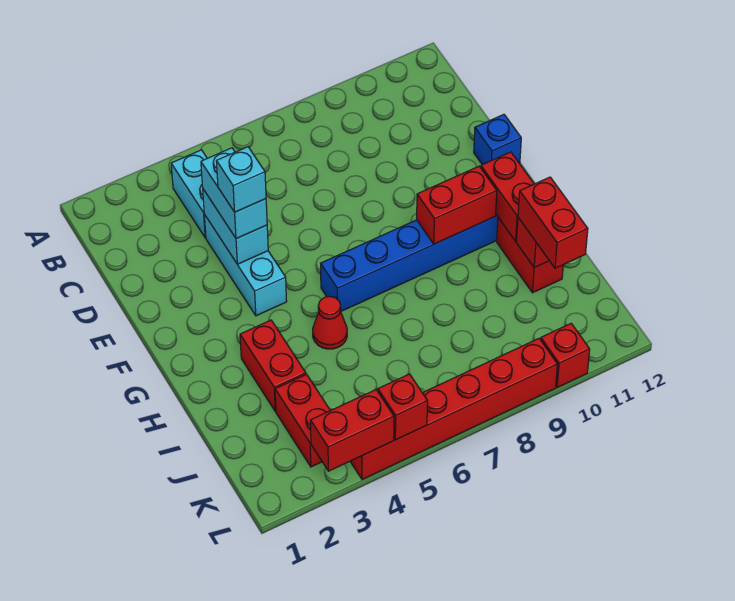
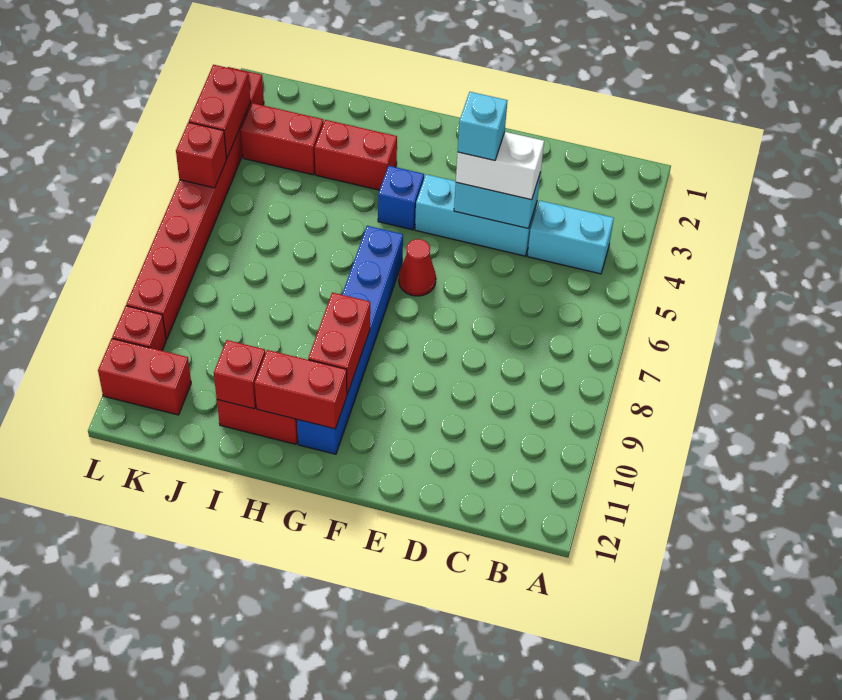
cyan 1x2 brick [201,148,267,239] -> white 1x2 brick [456,132,544,200]
blue 1x1 brick [474,114,521,165] -> blue 1x1 brick moved to [378,166,424,230]
red 1x1 cone [313,296,347,349] -> red 1x1 cone moved to [399,239,436,296]
red 1x2 brick [518,177,588,268] -> red 1x2 brick moved to [98,339,191,415]
red 1x6 brick [350,338,558,480] -> red 1x8 brick [126,67,264,340]

